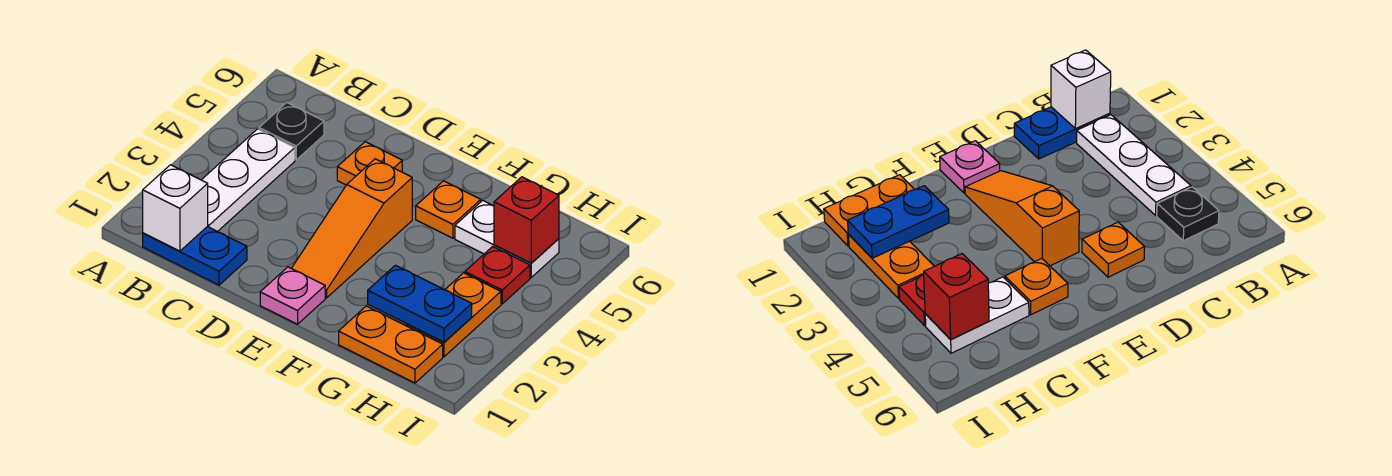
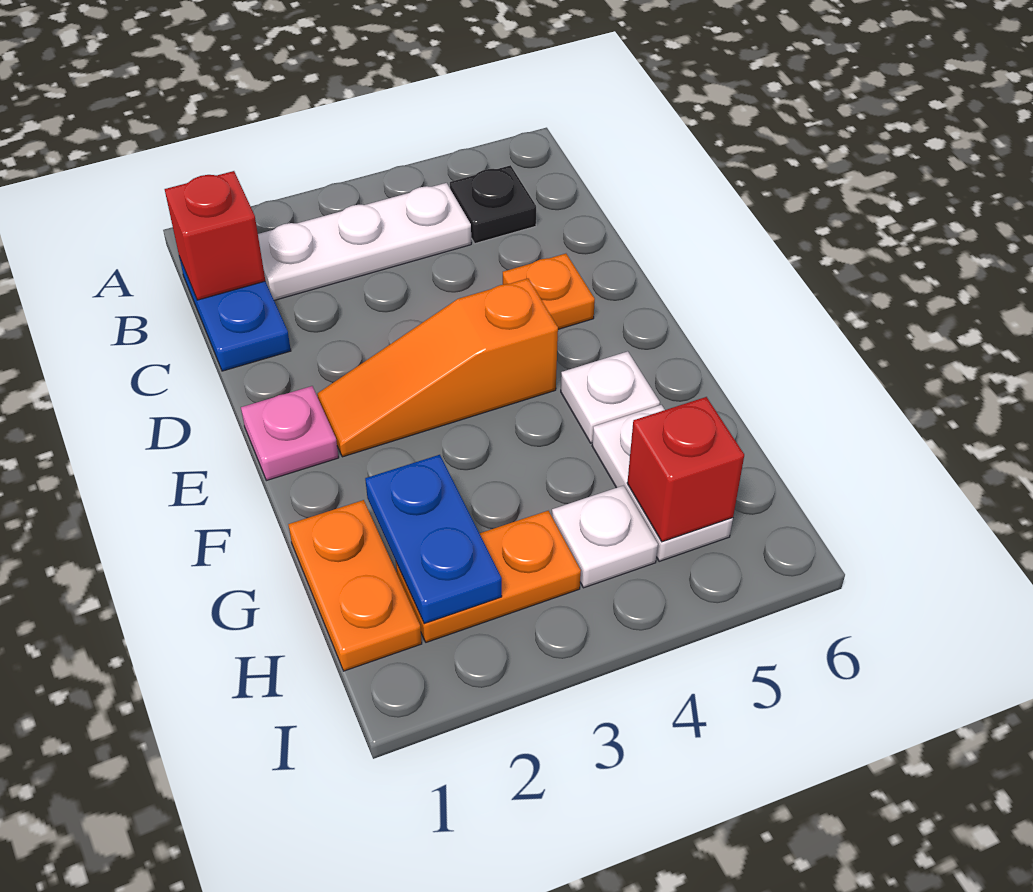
white 1x1 brick [143,165,208,251] -> red 1x1 brick [165,171,265,300]
orange 1x1 plate [416,181,481,238] -> white 1x1 plate [561,351,660,443]
red 1x1 plate [465,247,530,304] -> white 1x1 plate [552,486,658,588]

